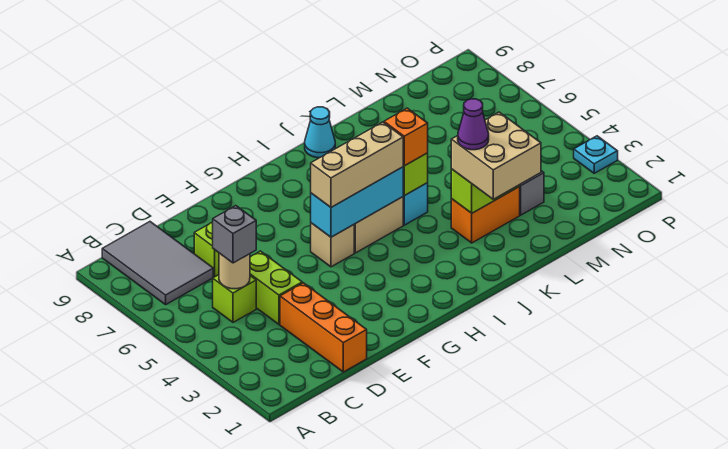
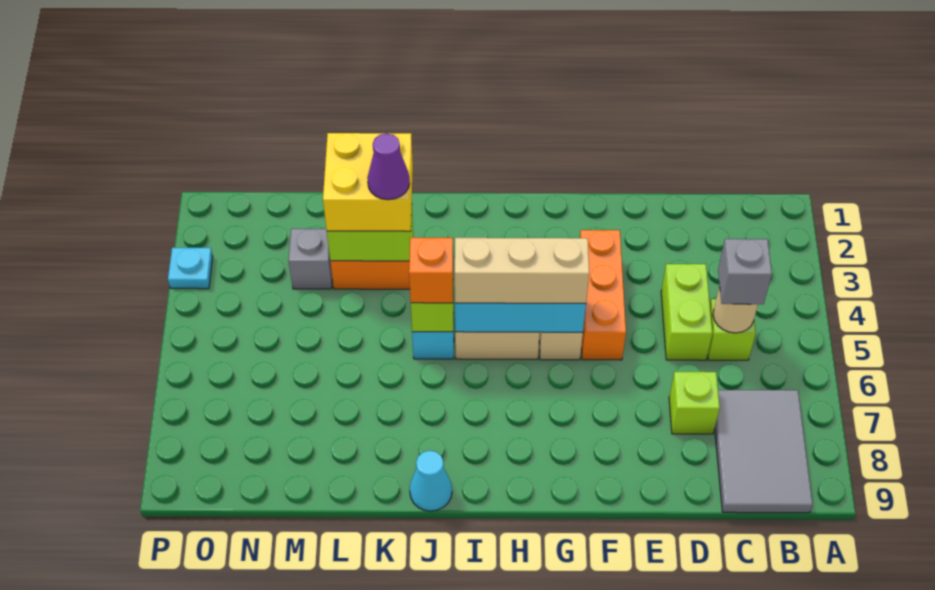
orange 1x3 brick [280,283,367,372] -> orange 1x3 brick moved to [580,230,626,360]
tan 2x2 brick [451,112,541,199] -> yellow 2x2 brick [323,133,413,231]

